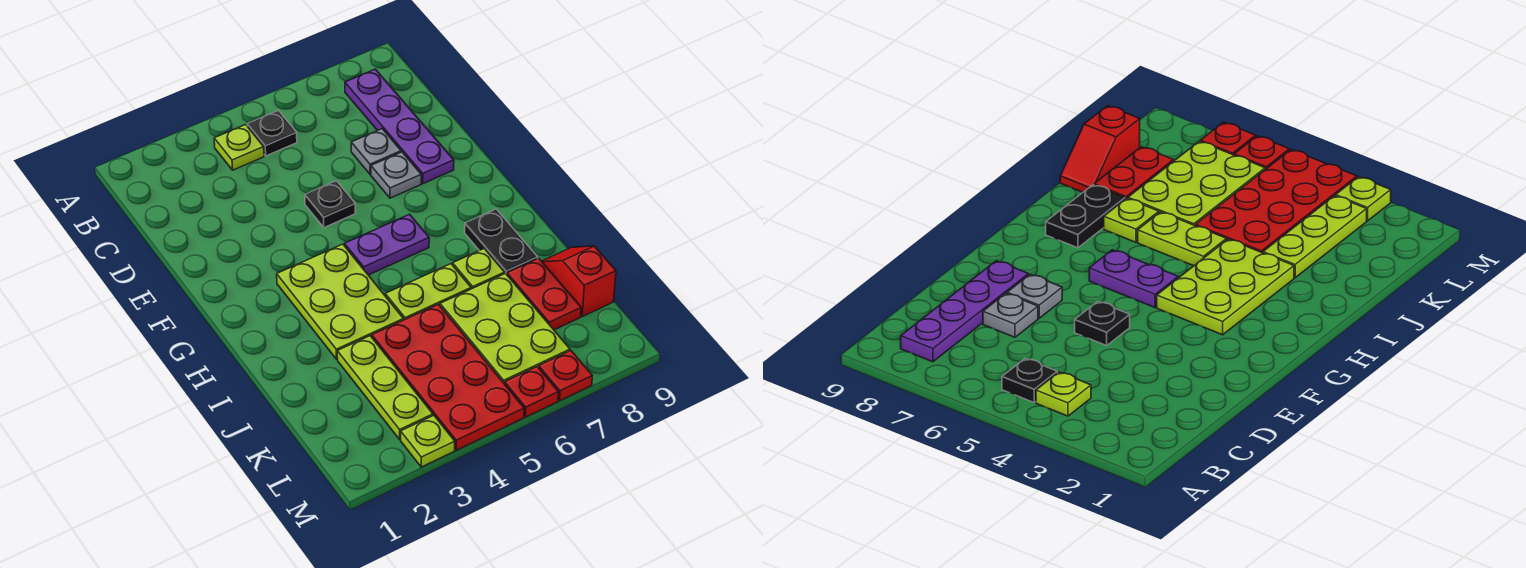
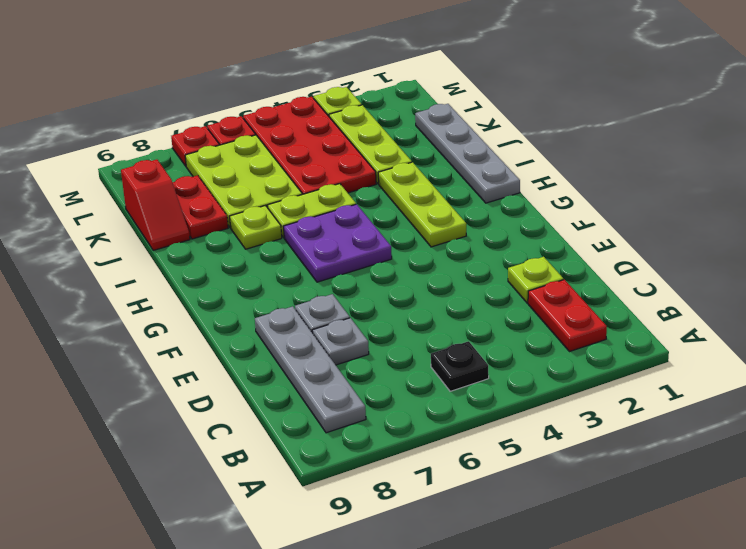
none -> red 1x2 plate [528,280,607,352]
lime 1x1 plate [214,125,264,170] -> lime 1x1 plate moved to [508,257,563,303]
purple 1x4 plate [345,69,454,184] -> grey 1x4 plate [255,306,366,433]
black 1x1 plate [305,181,355,228] -> none
lime 2x3 plate [277,244,404,359] -> lime 1x3 plate [378,162,466,247]
purple 1x2 plate [345,214,429,275] -> purple 2x2 plate [284,204,392,282]
none -> grey 1x4 plate [415,104,520,203]
black 1x2 plate [465,209,538,274] -> none

